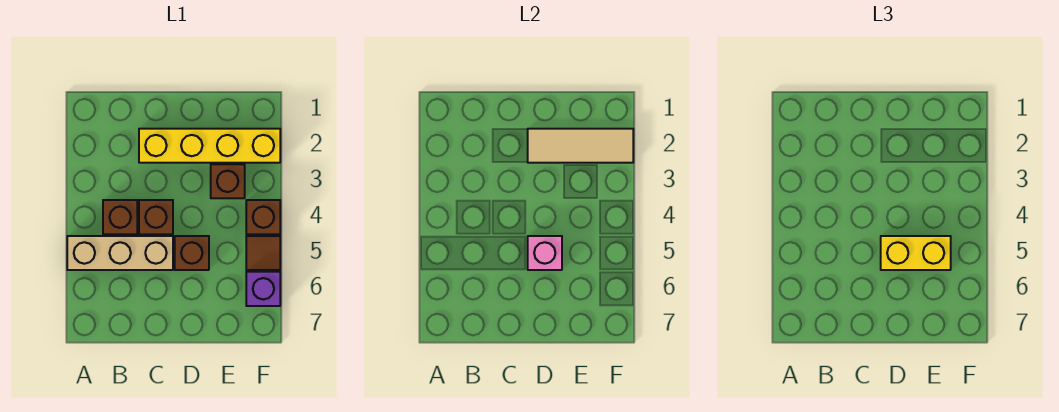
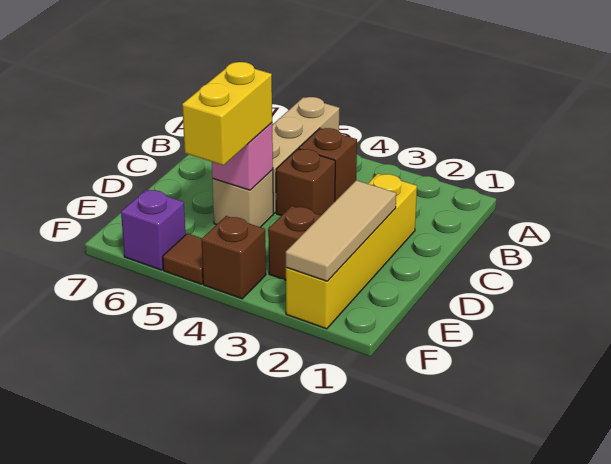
brown 1x1 brick [175,236,209,270] -> tan 1x1 brick [212,170,273,227]

